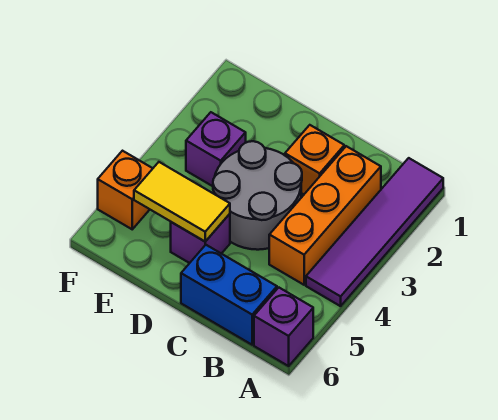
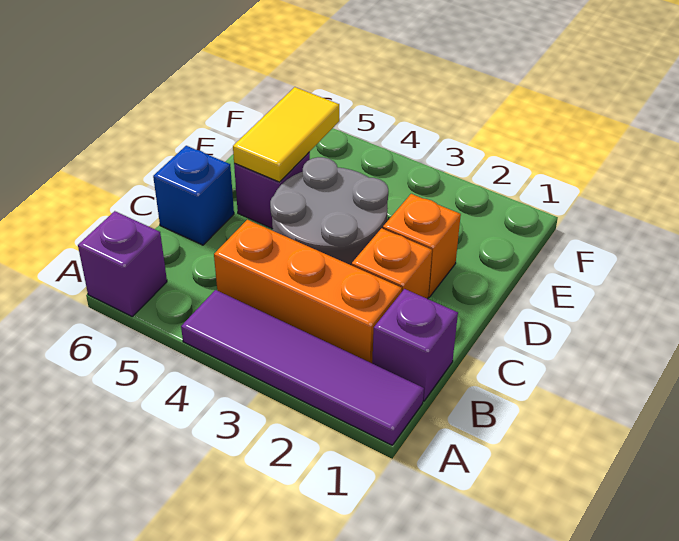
blue 1x2 brick [181,245,277,345] -> blue 1x1 brick [153,146,234,245]
purple 1x1 brick [186,112,246,186] -> purple 1x1 brick moved to [372,289,458,401]
orange 1x1 brick [98,151,153,229] -> orange 1x1 brick moved to [383,194,461,297]

